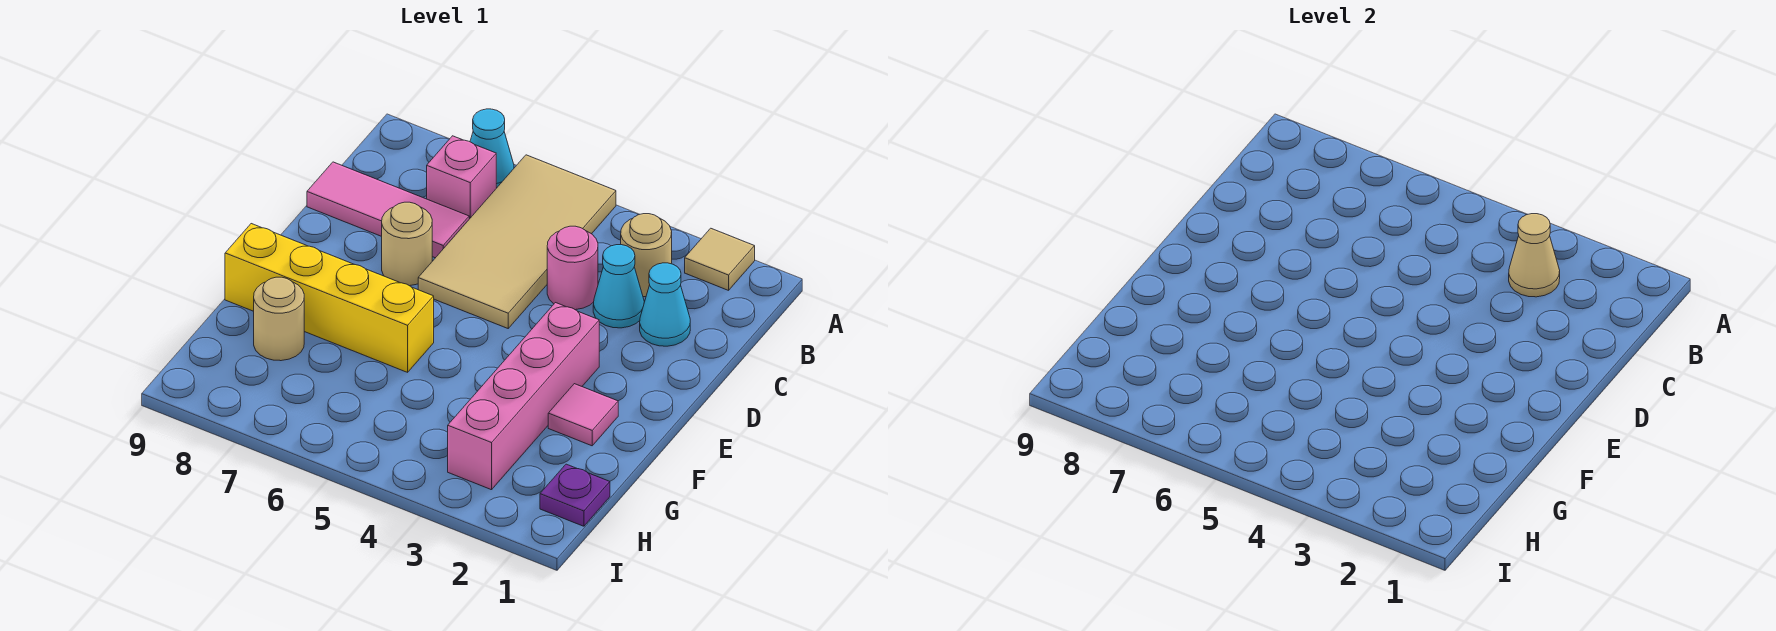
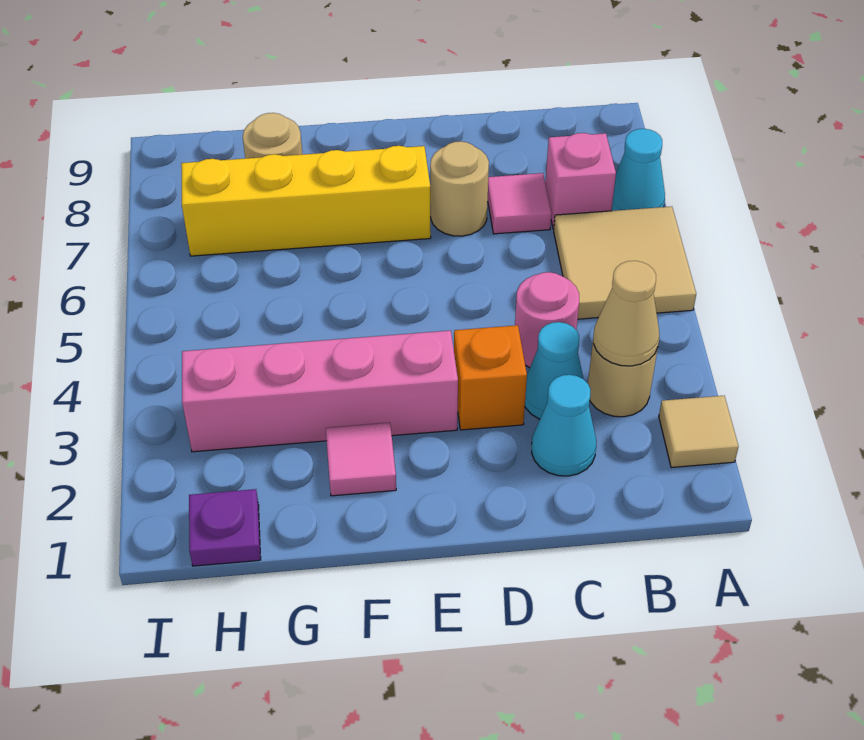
tan 2x4 tile [418,155,616,328] -> tan 2x2 tile [553,207,696,319]
pink 1x3 tile [307,162,469,258] -> pink 1x1 tile [488,173,552,234]
none -> orange 1x1 brick [454,325,527,430]
yellow 1x4 brick [225,224,434,372] -> yellow 1x4 brick turned to [181,146,431,256]

